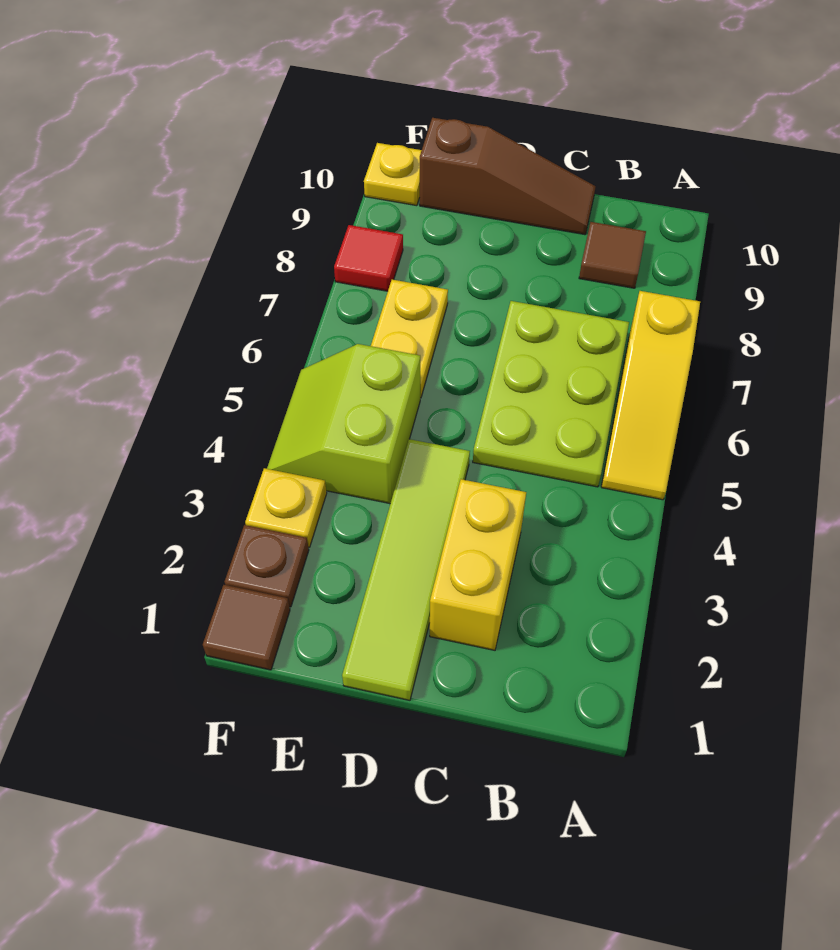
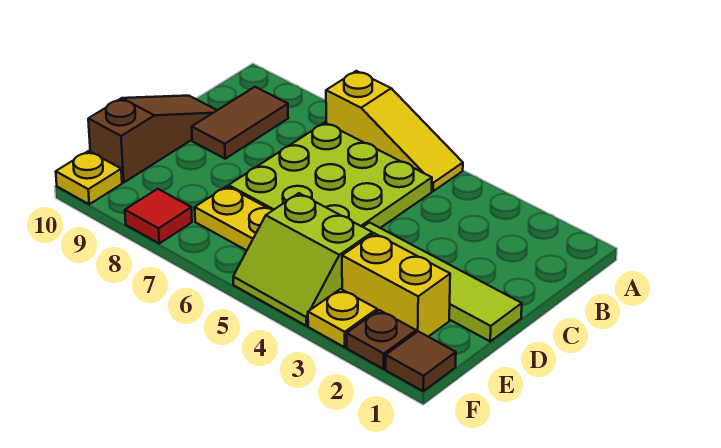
lime 2x3 plate [473,301,629,487] -> lime 3x3 plate [229,123,432,228]
brown 1x1 tile [579,222,646,288] -> brown 1x2 tile [192,87,288,159]
yellow 1x2 brick [430,479,526,650] -> yellow 1x2 brick moved to [342,233,450,337]

